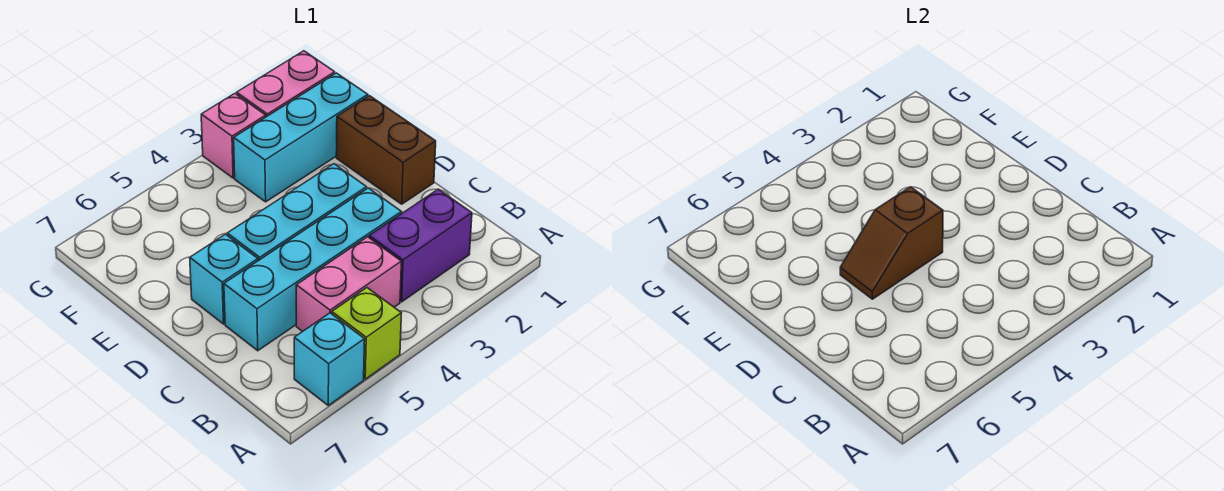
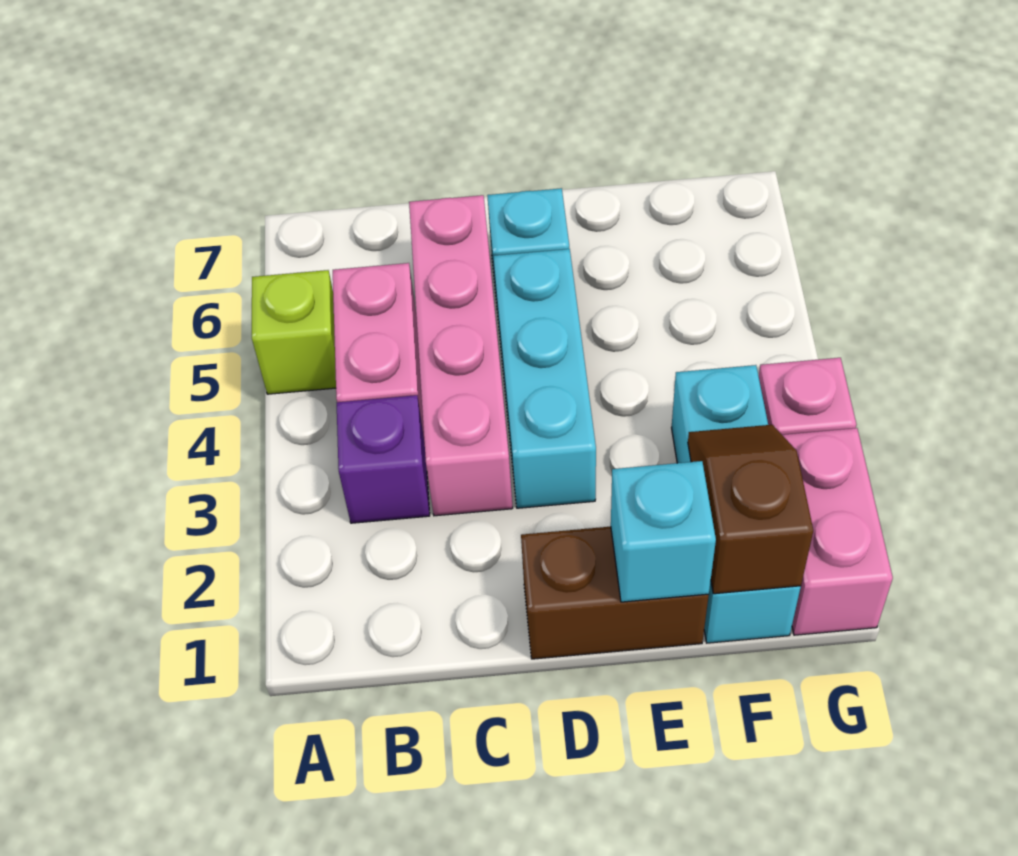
cyan 1x1 brick [294,313,365,405] -> cyan 1x1 brick moved to [611,461,716,602]
purple 1x2 brick [369,189,472,302] -> purple 1x1 brick [337,395,430,523]
cyan 1x4 brick [224,188,401,351] -> pink 1x4 brick [409,195,513,516]
brown 1x2 slope [840,187,943,299] -> brown 1x2 slope moved to [688,425,813,594]

